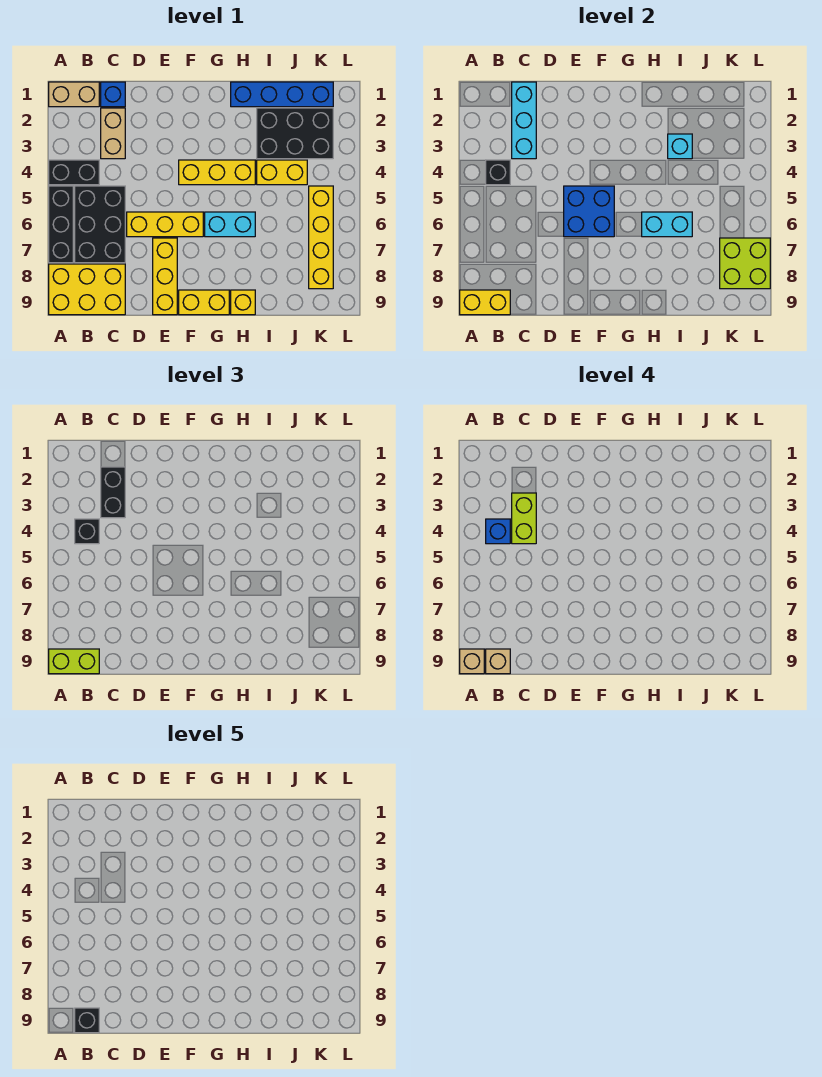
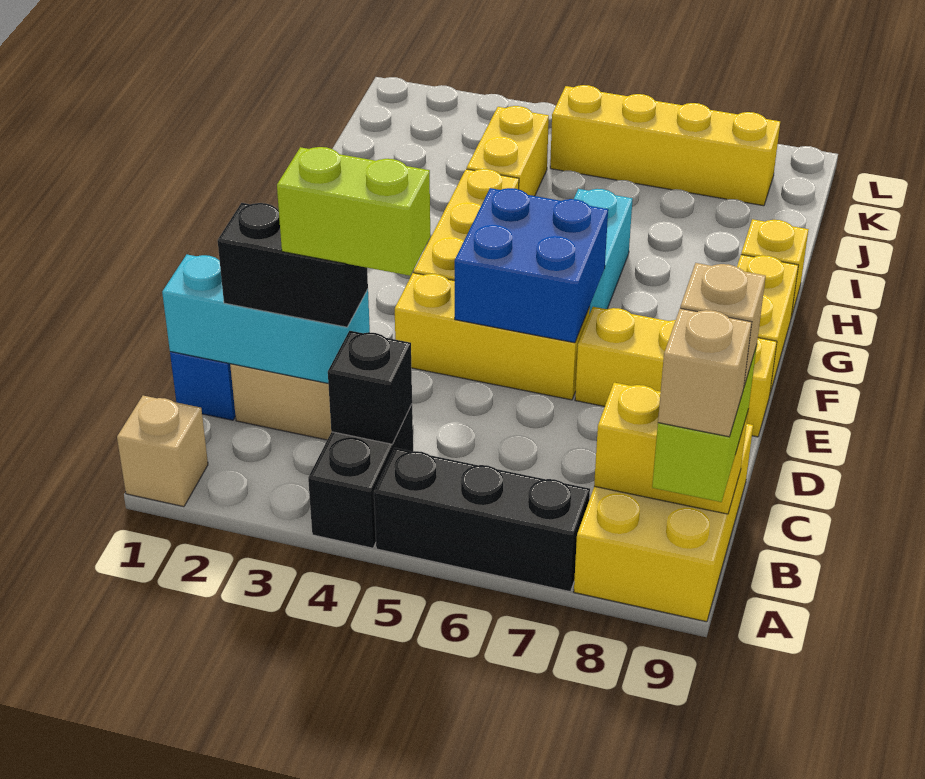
tan 1x2 brick [49,82,99,107] -> tan 1x1 brick [117,396,208,507]
yellow 1x2 brick [460,290,510,315] -> yellow 1x2 brick turned to [594,383,748,514]
black 1x1 brick [75,519,99,544] -> none
blue 1x1 brick [486,519,510,544] -> none
black 2x3 brick [75,186,125,263] -> none
black 1x1 brick [75,1008,99,1033] -> none
yellow 1x3 brick [127,212,203,237] -> yellow 1x3 brick turned to [395,273,590,400]
blue 1x4 brick [231,82,333,107] -> none
cyan 1x2 brick [642,212,692,237] -> none
black 2x3 brick [257,108,333,159] -> none
cyan 1x1 brick [668,134,692,159] -> none
lime 2x2 brick [720,238,770,289] -> none

